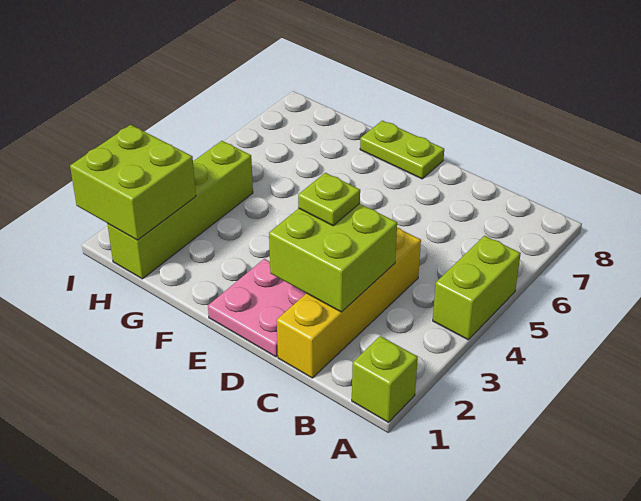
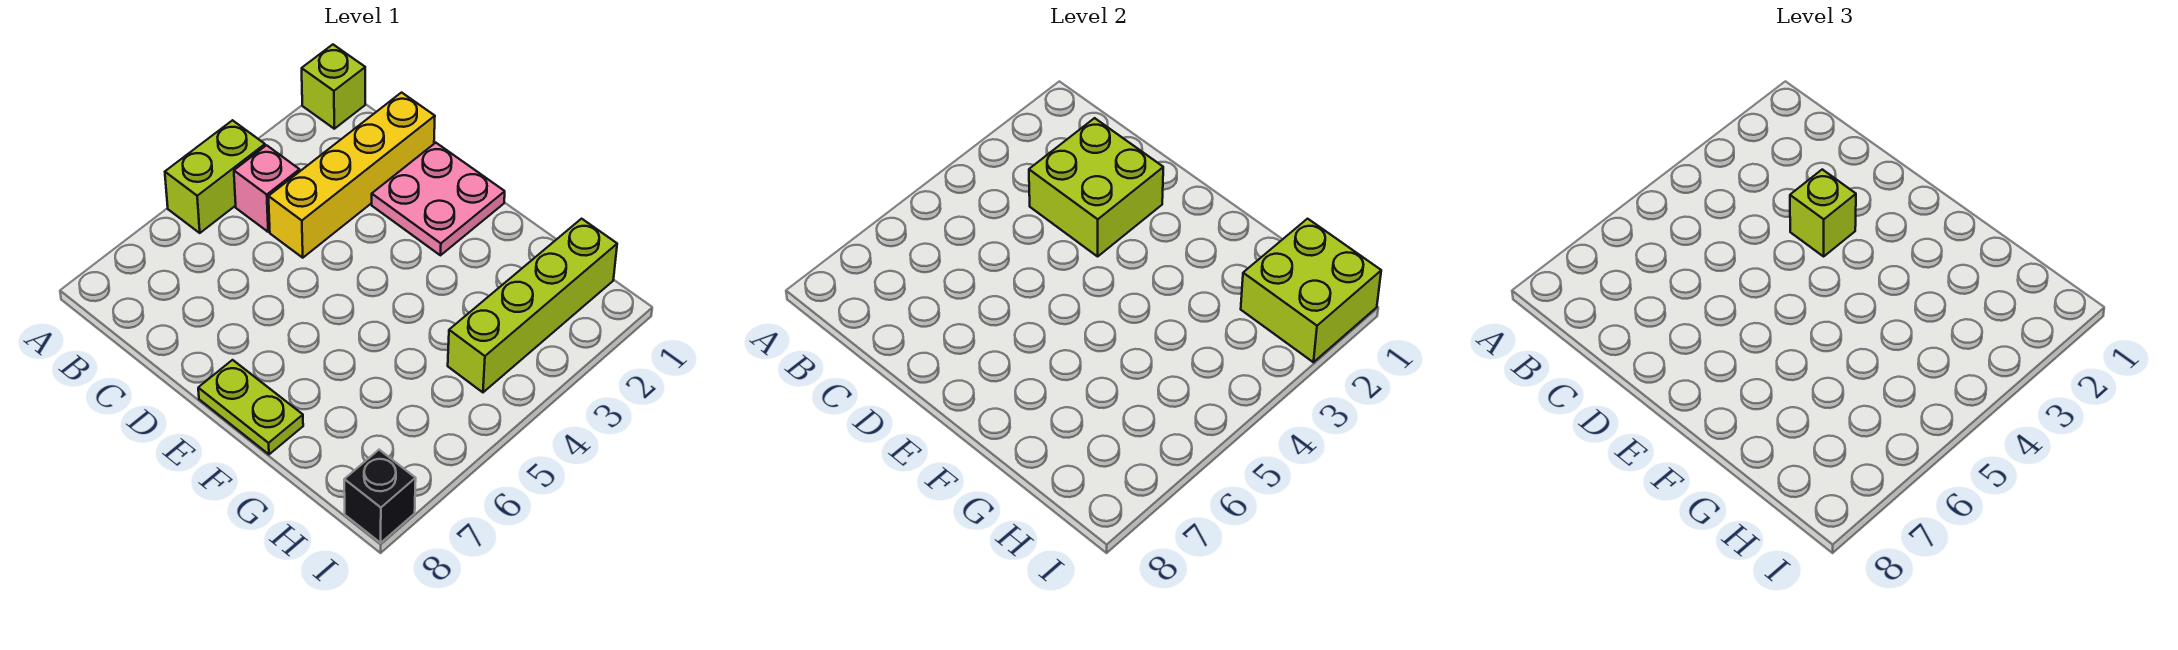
none -> pink 1x1 brick [234,145,300,232]
lime 1x1 plate [298,173,360,226] -> lime 1x1 brick [1790,169,1856,256]
none -> black 1x1 brick [344,450,416,543]

